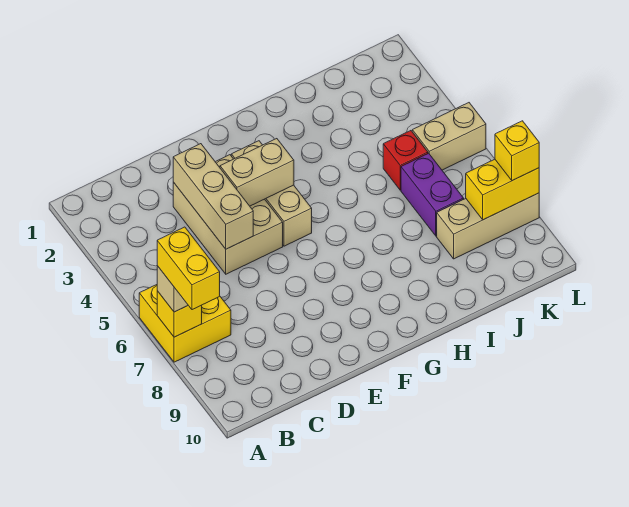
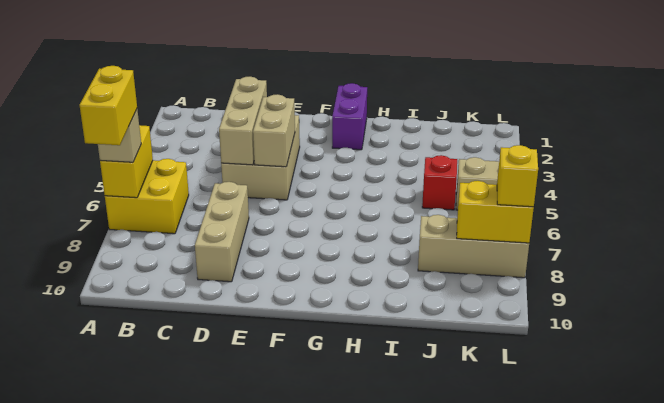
yellow 1x1 brick [157,291,202,337] -> yellow 1x2 brick [100,125,153,198]
tan 1x2 brick [220,139,294,206] -> tan 1x2 brick turned to [253,94,295,167]
tan 1x3 brick [231,141,312,246] -> tan 1x3 brick moved to [195,182,249,282]
purple 1x2 brick [401,153,464,236] -> purple 1x2 brick moved to [332,83,367,150]

